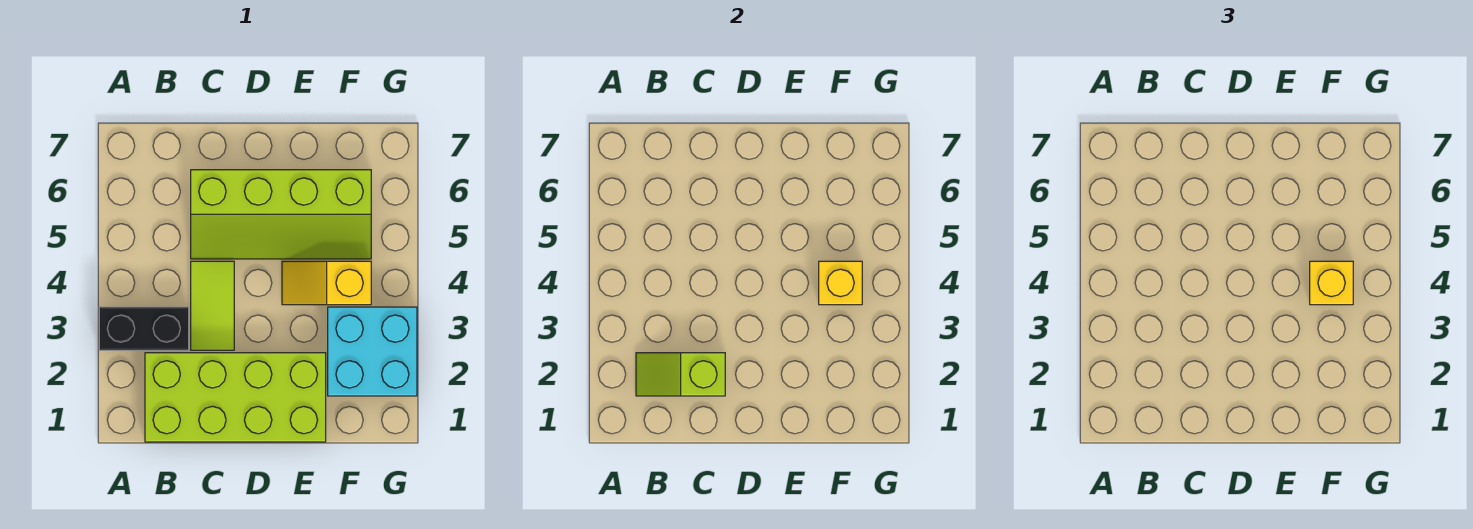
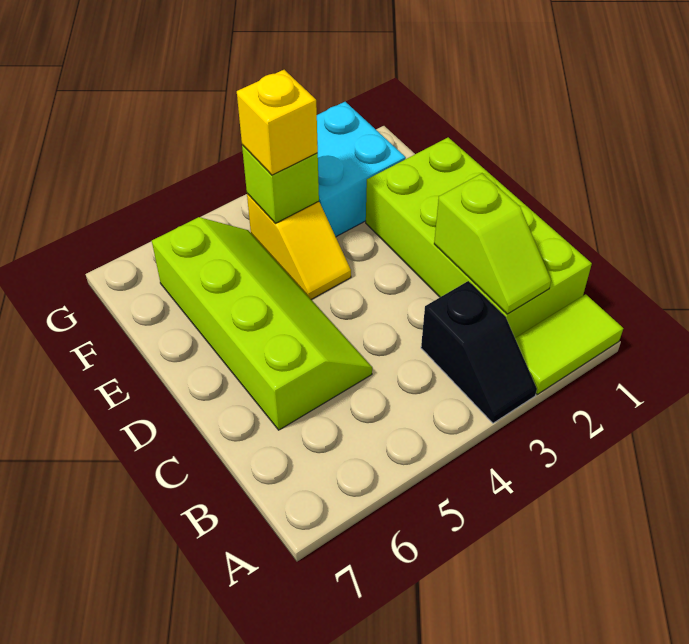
black 1x2 brick [99,307,189,350] -> black 1x2 slope [421,281,537,423]
lime 1x2 tile [191,261,234,350] -> lime 1x2 tile moved to [515,294,623,394]
yellow 1x1 brick [819,261,862,305] -> lime 1x1 brick [242,145,319,223]

